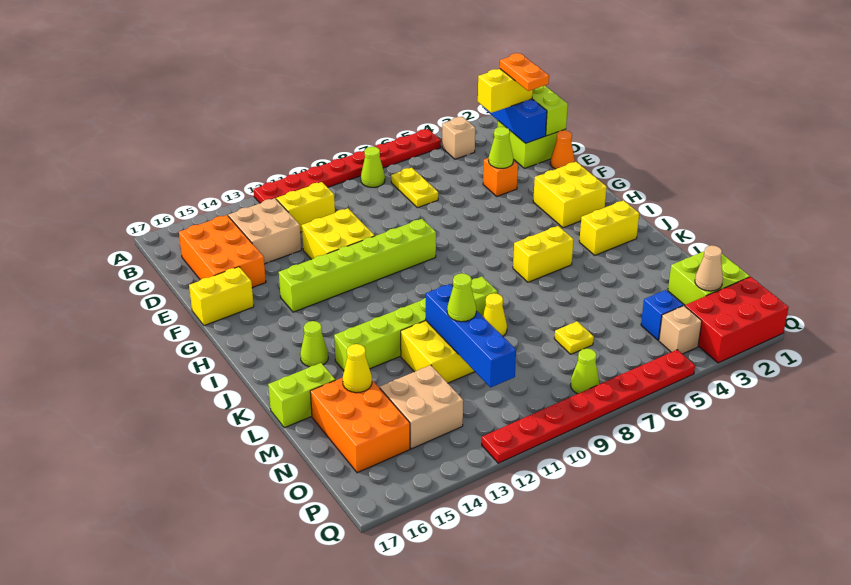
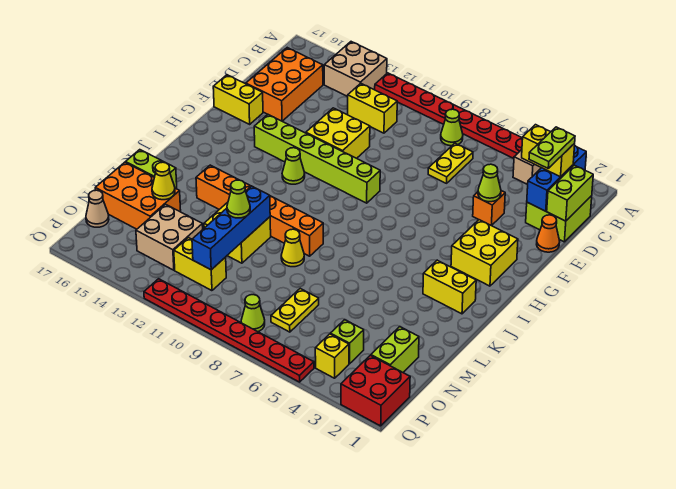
orange 1x2 plate [500,53,549,91] -> lime 1x2 plate [529,127,575,168]
tan 2x2 brick [228,198,301,264] -> tan 2x2 brick moved to [324,42,387,97]
yellow 1x2 brick [513,226,574,282] -> yellow 1x2 brick moved to [174,237,226,291]
lime 1x1 cone [300,321,328,367] -> lime 1x1 cone moved to [282,148,305,184]
lime 1x6 brick [334,277,497,370] -> orange 1x6 brick [196,165,323,256]
orange 2x3 brick [310,378,410,473] -> orange 2x3 brick turned to [95,162,181,229]
lime 2x2 brick [668,251,750,305] -> lime 1x2 brick [371,327,419,372]
yellow 1x1 plate [554,321,594,354] -> yellow 1x2 plate [271,289,319,332]
tan 1x1 cone [695,245,723,291] -> tan 1x1 cone moved to [86,190,109,227]
blue 1x1 brick [641,290,683,340] -> lime 1x1 brick [330,320,364,364]
red 2x3 brick [685,277,789,363] -> red 2x2 brick [341,355,410,426]
tan 1x1 brick [659,306,702,354] -> yellow 1x1 brick [315,334,349,378]

